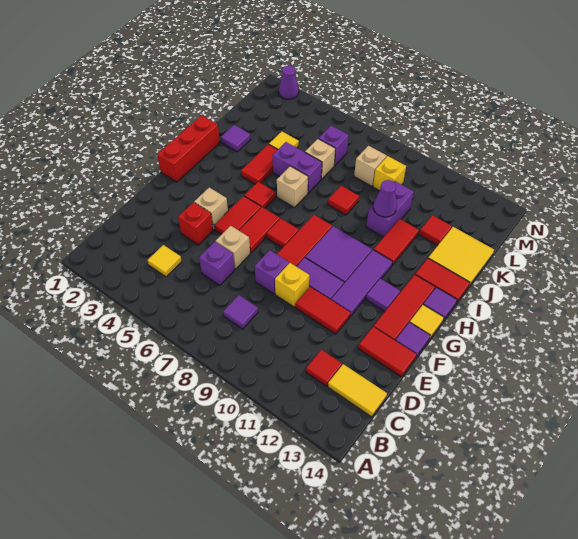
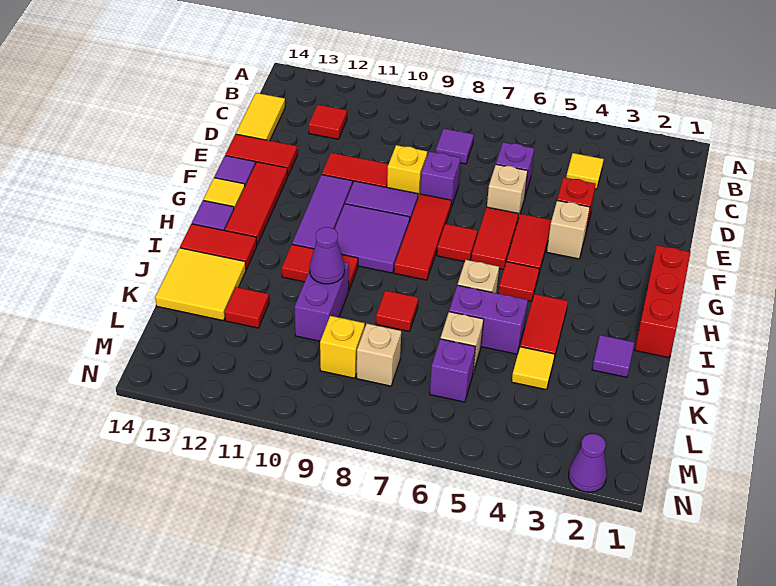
yellow 1x2 tile [328,364,387,417] -> yellow 1x2 tile turned to [236,93,285,141]
purple 1x1 tile [366,279,400,311] -> none
red 1x2 tile [374,219,419,265] -> red 1x2 tile turned to [282,244,358,291]

